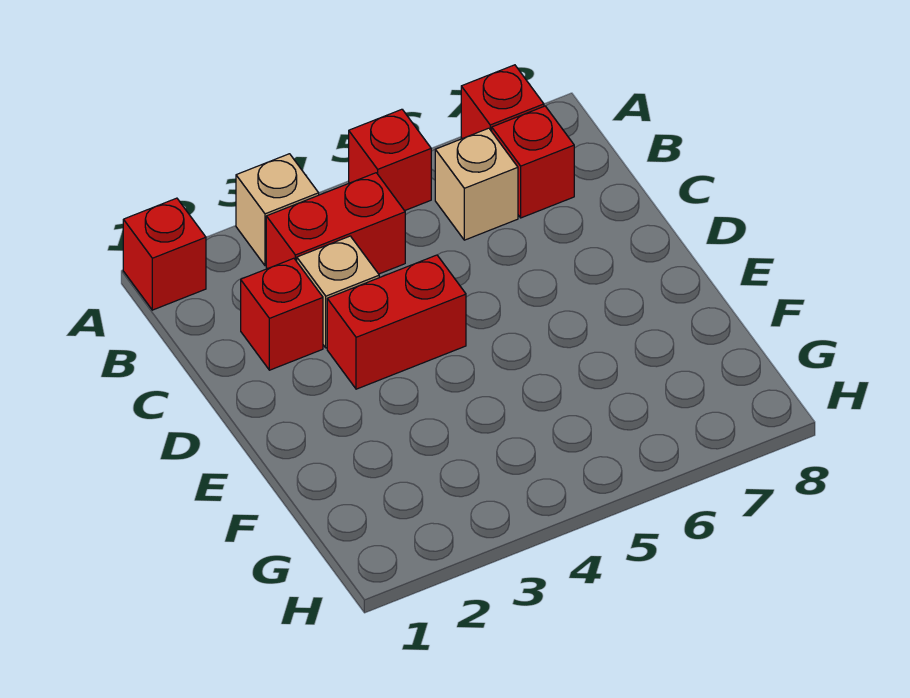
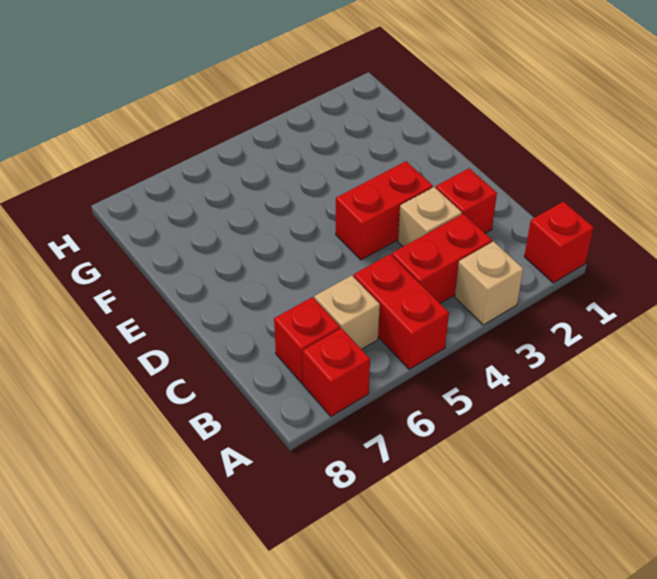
red 1x1 brick [349,109,431,211] -> red 1x2 brick [354,254,449,369]

